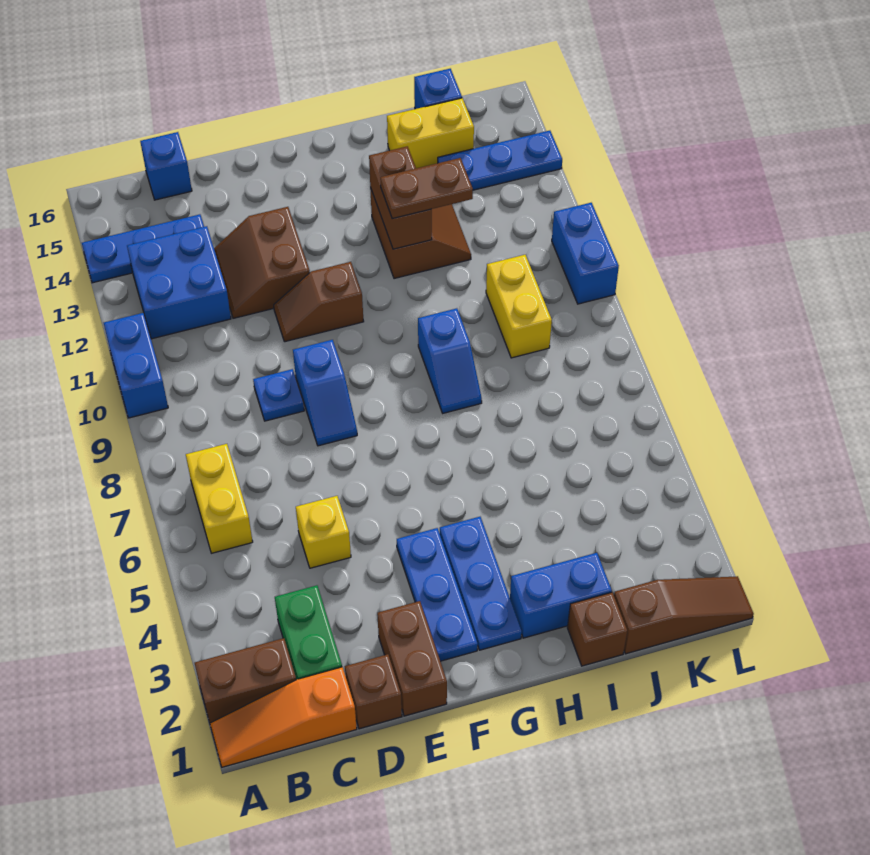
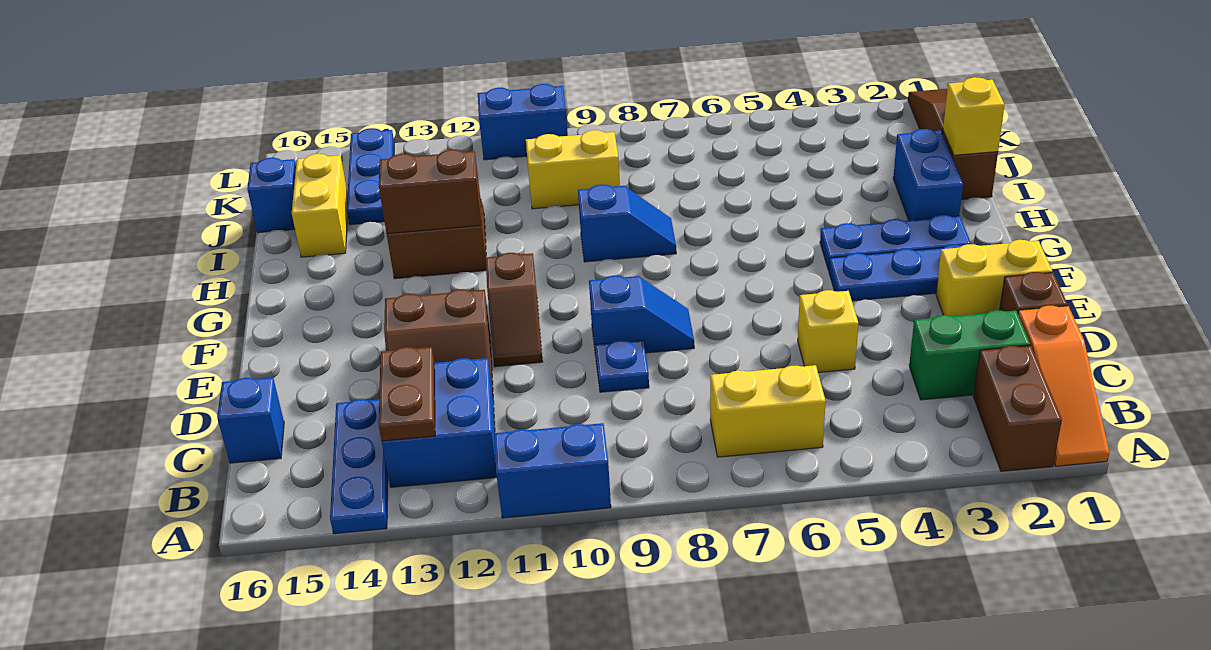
brown 1x2 brick [377,601,447,716] -> yellow 1x2 brick [936,240,1052,316]
brown 1x2 plate [380,158,473,219] -> brown 1x2 plate moved to [379,347,435,441]
none -> yellow 1x1 brick [943,77,1004,155]

